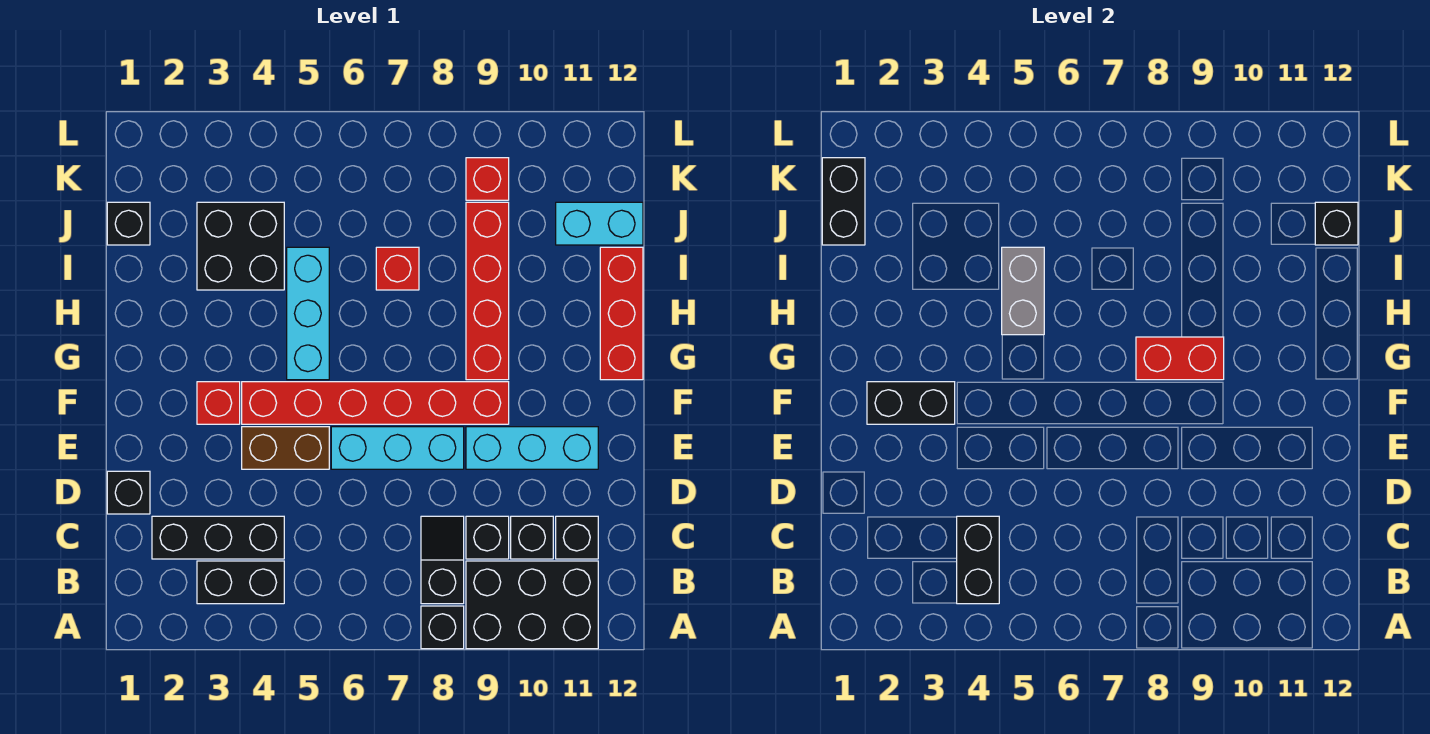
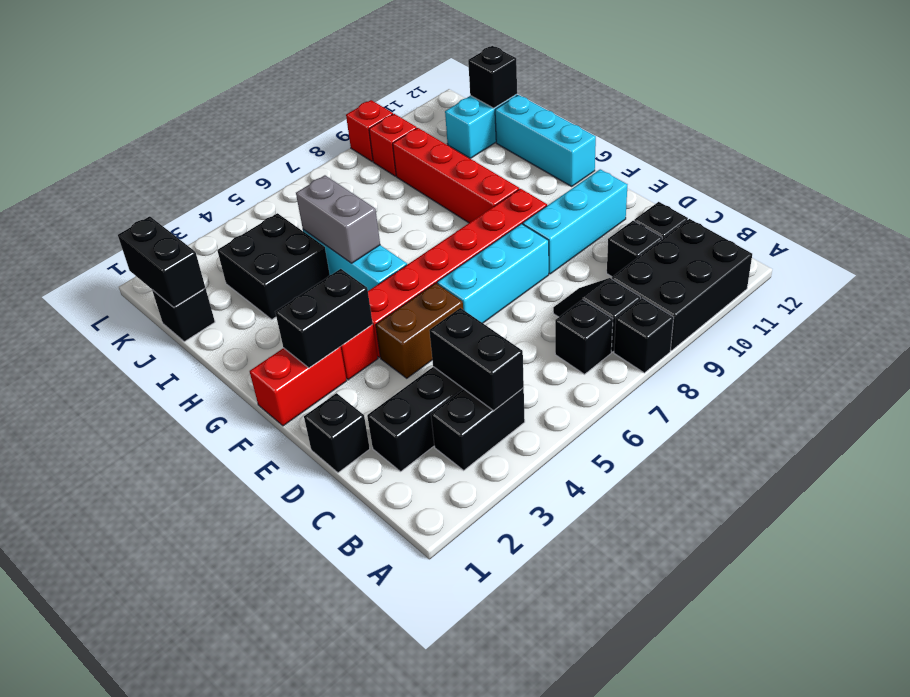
black 1x1 brick [466,516,509,559] -> black 1x1 brick moved to [555,299,613,374]
red 1x2 brick [1136,337,1224,380] -> red 1x2 brick moved to [250,347,347,426]
red 1x3 brick [600,247,643,380] -> cyan 1x3 brick [495,95,596,186]
red 1x1 brick [376,247,419,290] -> red 1x1 brick moved to [346,100,393,162]

